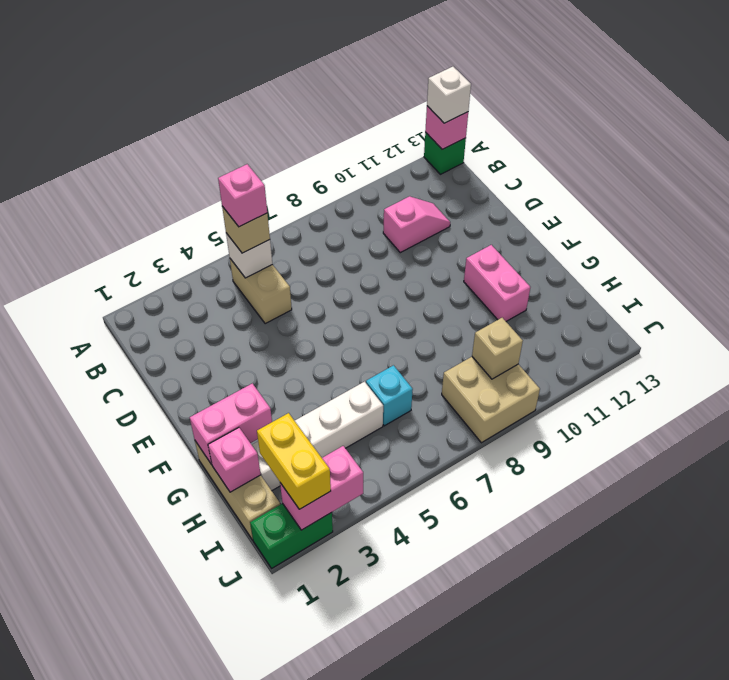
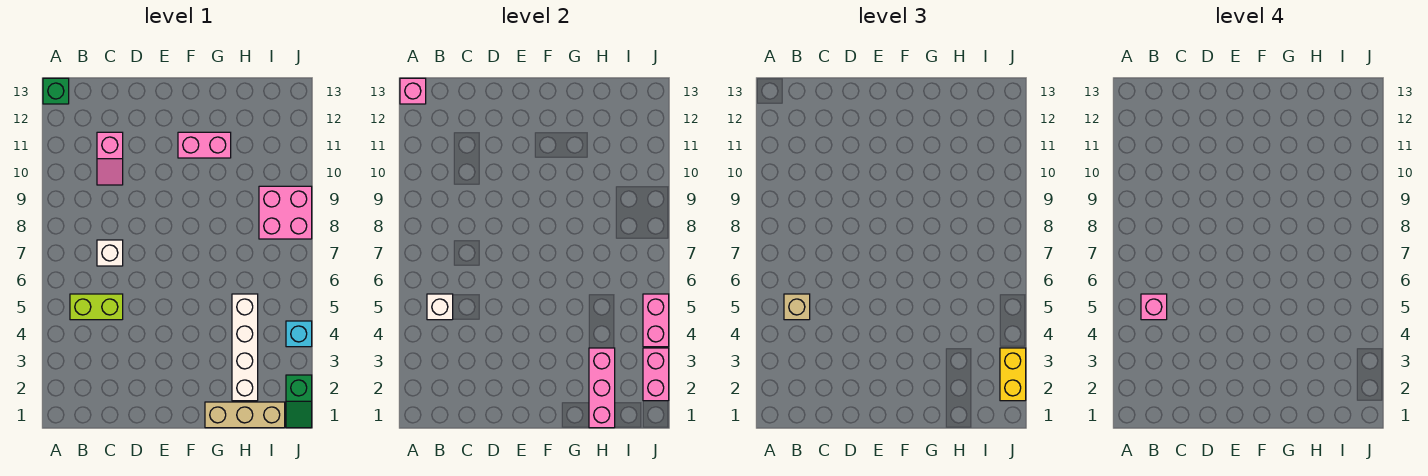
white 1x1 brick [427,67,471,123] -> white 1x1 brick moved to [97,240,123,266]
tan 1x2 brick [230,259,292,324] -> lime 1x2 brick [70,294,123,320]
pink 1x2 slope [383,196,450,253] -> pink 1x2 slope turned to [97,132,123,185]
pink 1x2 brick [190,383,272,465] -> pink 1x2 brick moved to [643,294,669,347]
pink 1x1 brick [208,428,261,492] -> pink 1x3 brick [589,348,615,428]
cyan 1x1 brick [366,365,413,426] -> cyan 1x1 brick moved to [286,321,312,347]
yellow 1x2 brick [257,413,331,509] -> yellow 1x2 brick turned to [1000,348,1026,401]
tan 2x2 brick [442,357,540,443] -> pink 2x2 brick [259,186,312,239]
tan 1x1 brick [472,318,523,379] -> none
green 1x2 brick [250,503,333,568] -> green 1x2 slope [286,375,312,428]

